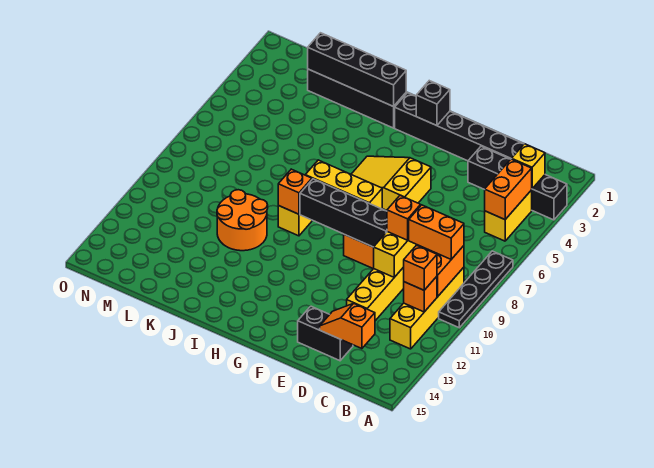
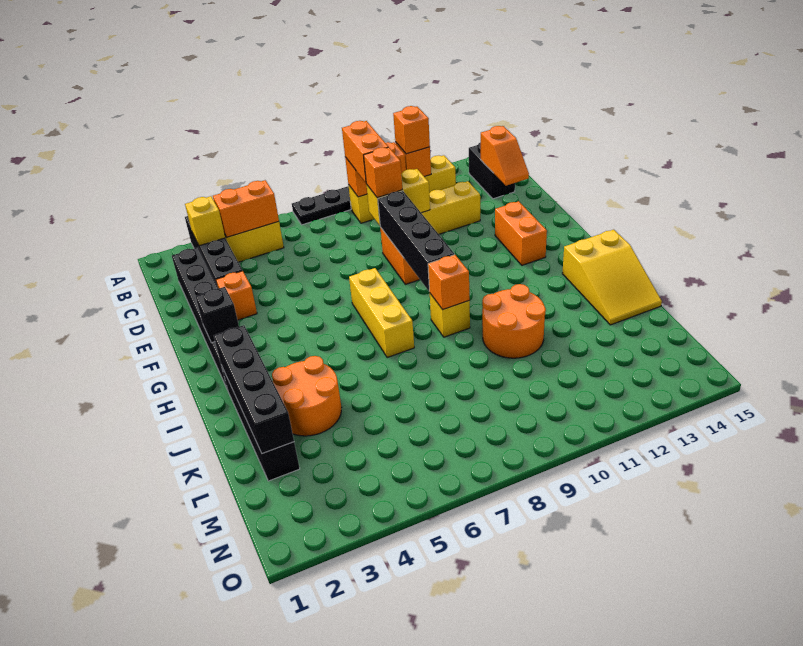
black 1x2 brick [298,306,353,361] -> black 1x2 brick moved to [469,142,515,199]
none -> orange 1x1 brick [216,271,257,320]
yellow 2x3 slope [351,156,431,211] -> yellow 2x3 slope moved to [562,230,662,325]
none -> orange 1x2 brick [495,201,547,265]
none -> orange 2x2 round brick [272,356,341,436]

